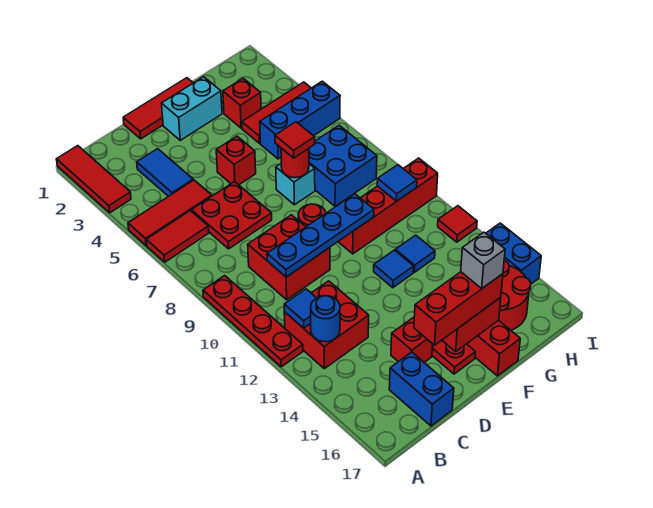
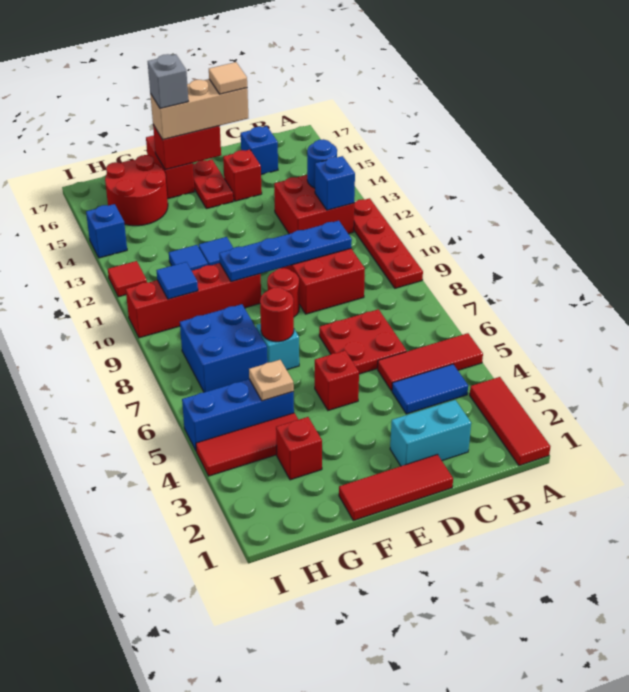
red 1x2 tile [146,211,209,262] -> none
blue 1x1 tile [284,289,316,328] -> blue 1x1 brick [315,156,355,210]
blue 1x2 tile [137,149,193,196] -> blue 1x2 tile turned to [392,364,468,414]
blue 1x2 brick [389,352,454,426] -> blue 1x1 brick [241,126,278,175]
red 1x3 brick [414,272,503,345] -> tan 1x3 brick [150,79,248,140]
none -> tan 1x1 tile [209,62,247,94]
cyan 1x2 brick [161,77,222,140] -> cyan 1x2 brick moved to [390,400,471,466]
red 1x1 tile [275,122,315,158] -> none
none -> tan 1x1 plate [249,360,294,401]
blue 1x2 brick [486,223,541,284] -> blue 1x1 brick [86,204,127,258]

